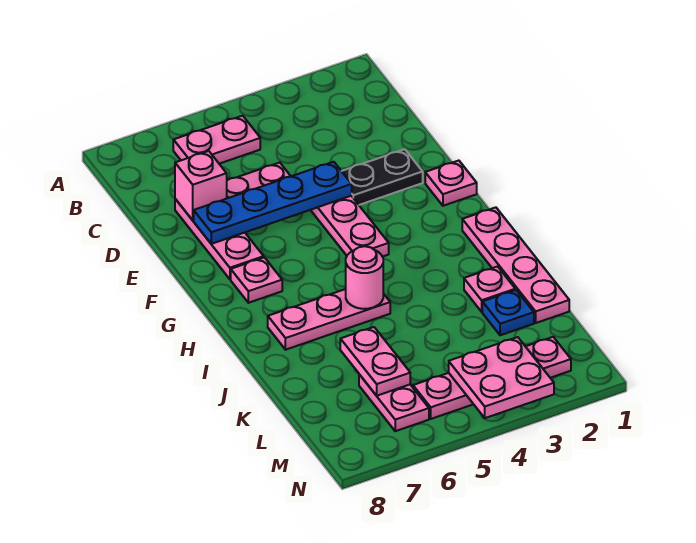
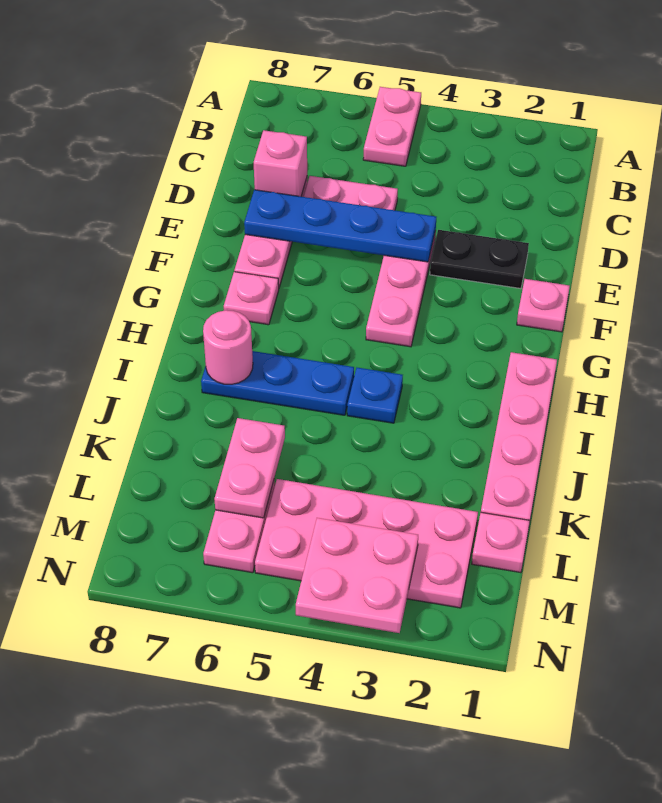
pink 1x2 plate [173,116,260,164] -> pink 1x2 plate turned to [363,87,421,166]
pink 1x3 plate [268,289,390,350] -> blue 1x3 plate [201,351,354,415]
pink 1x1 round brick [346,246,383,309] -> pink 1x1 round brick moved to [203,310,253,384]
pink 1x1 plate [464,267,515,312] -> pink 1x1 plate moved to [472,512,530,573]
blue 1x1 plate [482,290,534,335] -> blue 1x1 plate moved to [347,368,403,423]
pink 1x4 plate [413,337,571,419] -> pink 2x4 plate [255,479,478,608]

